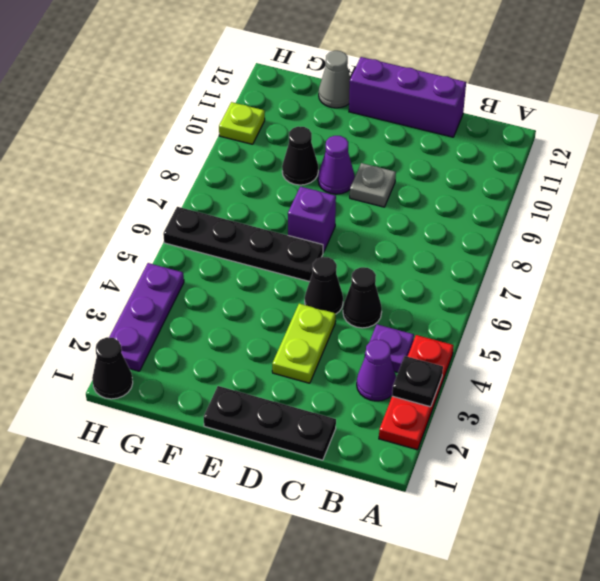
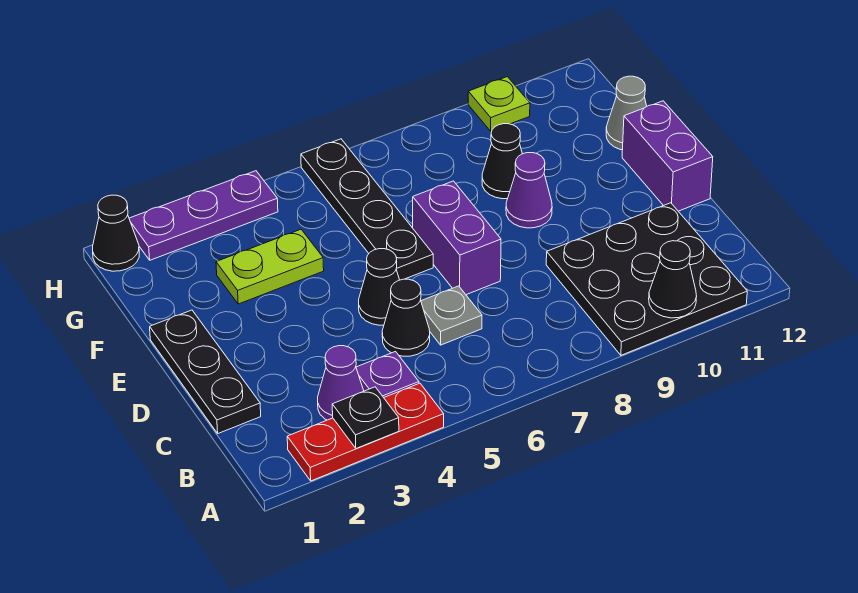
none -> black 3x3 plate [546,203,747,355]
none -> black 1x1 cone [649,241,697,318]
purple 1x3 brick [349,57,466,137] -> purple 1x2 brick [622,101,713,211]
lime 1x2 plate [272,304,336,383] -> lime 1x2 plate moved to [216,229,324,304]
grey 1x1 plate [350,163,396,207] -> grey 1x1 plate moved to [421,286,482,345]
purple 1x1 brick [288,186,336,253] -> purple 1x2 brick [413,181,501,295]

